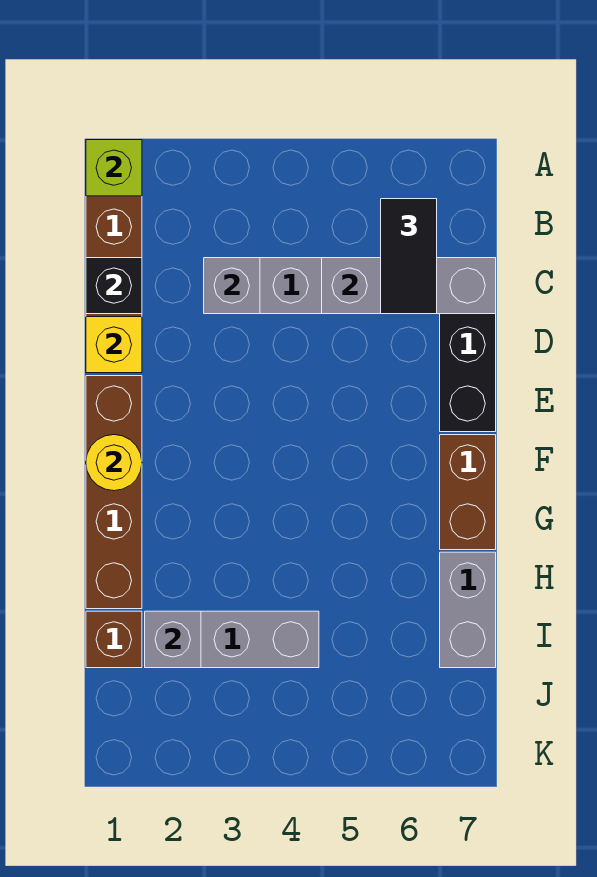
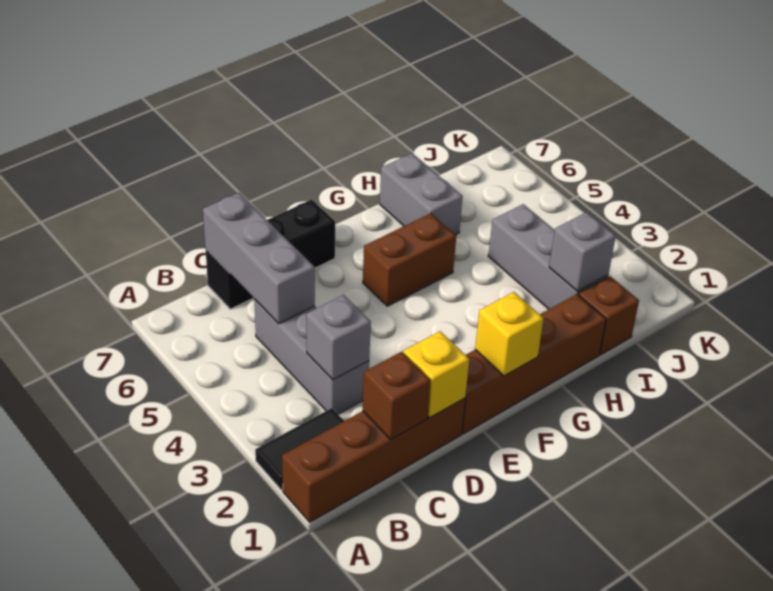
lime 1x1 brick [86,140,142,196] -> none
black 1x2 tile [381,199,437,314] -> black 1x2 tile moved to [255,408,344,490]
black 1x1 brick [86,258,142,314] -> brown 1x1 brick [363,352,431,439]
yellow 1x1 round brick [86,435,142,491] -> yellow 1x1 brick [475,292,544,376]
brown 1x2 brick [440,435,496,550] -> brown 1x2 brick moved to [363,213,456,306]
grey 1x2 brick [440,552,496,668] -> grey 1x2 brick turned to [380,153,463,235]

